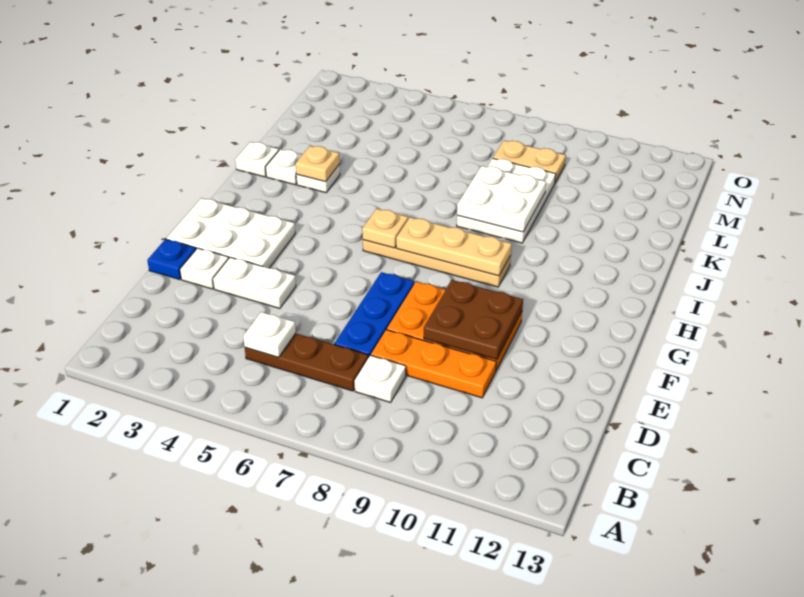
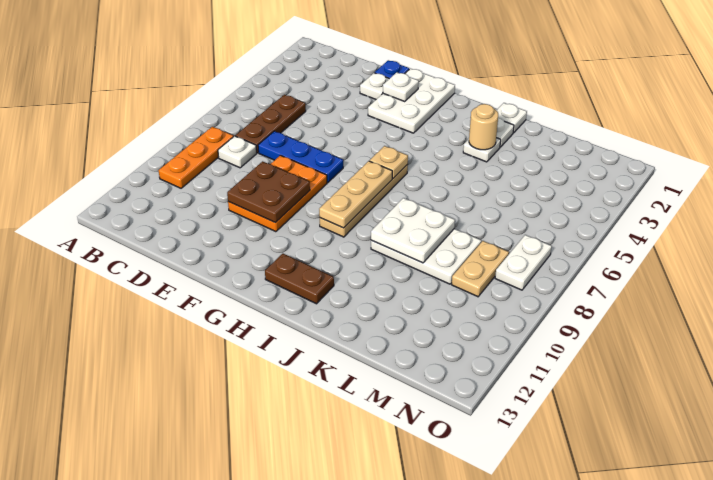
white 1x1 plate [243,312,296,357] -> white 1x1 plate moved to [383,72,419,101]
orange 1x3 plate [371,330,496,398] -> orange 1x3 plate moved to [159,127,234,188]
white 1x2 plate [213,257,296,308] -> white 1x2 plate moved to [495,235,552,290]
none -> brown 1x2 plate [265,254,334,304]
tan 1x1 plate [296,146,340,182] -> tan 1x1 round brick [469,104,498,150]

